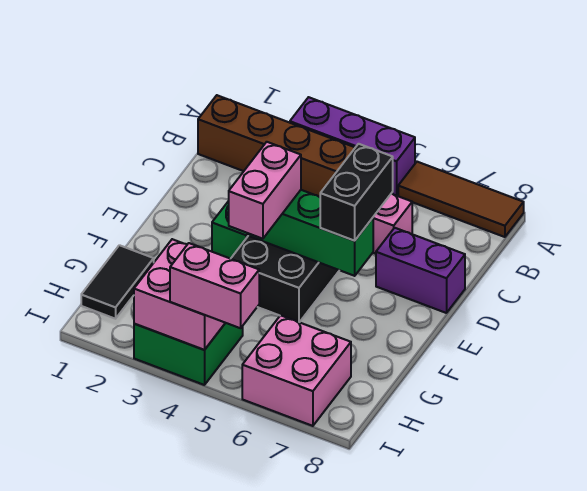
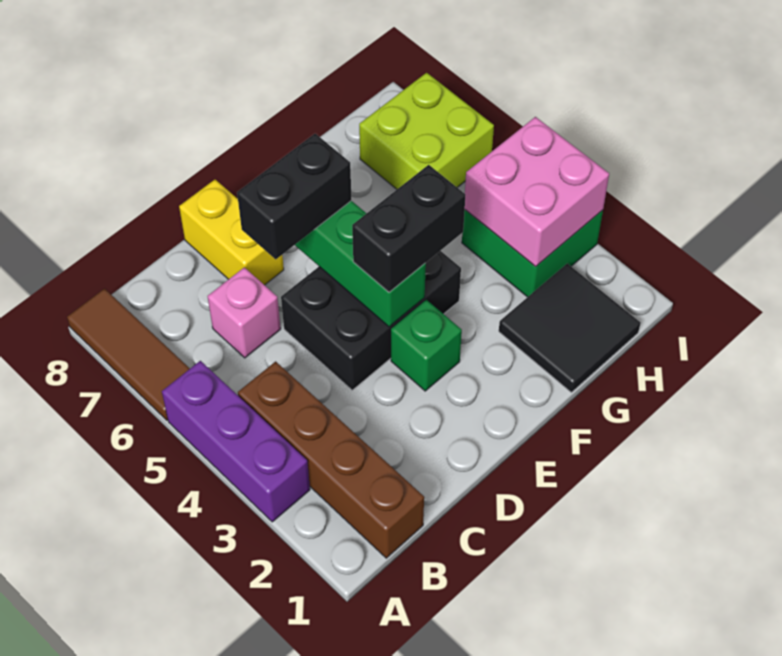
purple 1x2 brick [376,228,465,313] -> yellow 1x2 brick [179,180,284,285]
pink 1x2 brick [229,142,301,239] -> black 1x2 brick [352,165,465,292]
black 1x2 tile [81,245,154,319] -> black 2x2 tile [499,264,641,392]
pink 2x2 brick [242,315,351,426] -> lime 2x2 brick [359,73,494,189]
pink 1x2 brick [170,243,259,328] -> none

